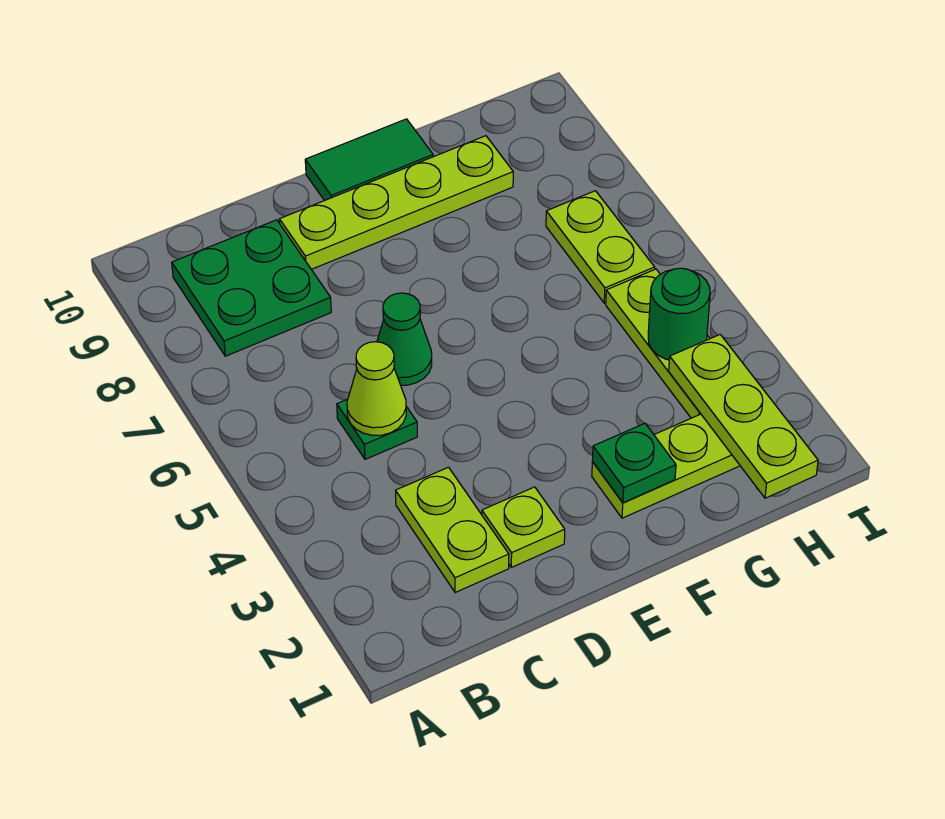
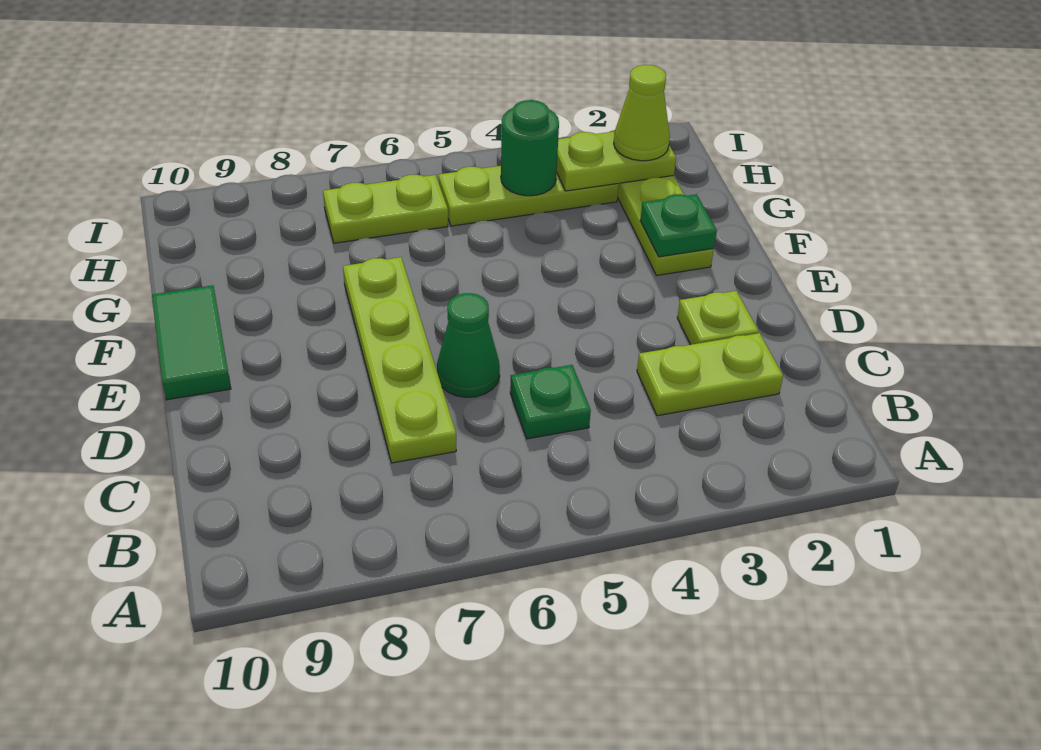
green 2x2 plate [172,220,331,356] -> none
lime 1x1 cone [347,342,406,435] -> lime 1x1 cone moved to [614,65,670,161]
lime 1x4 plate [279,136,513,269] -> lime 1x4 plate moved to [343,257,456,463]
lime 1x3 plate [669,335,818,498] -> lime 1x2 plate [557,131,676,191]

